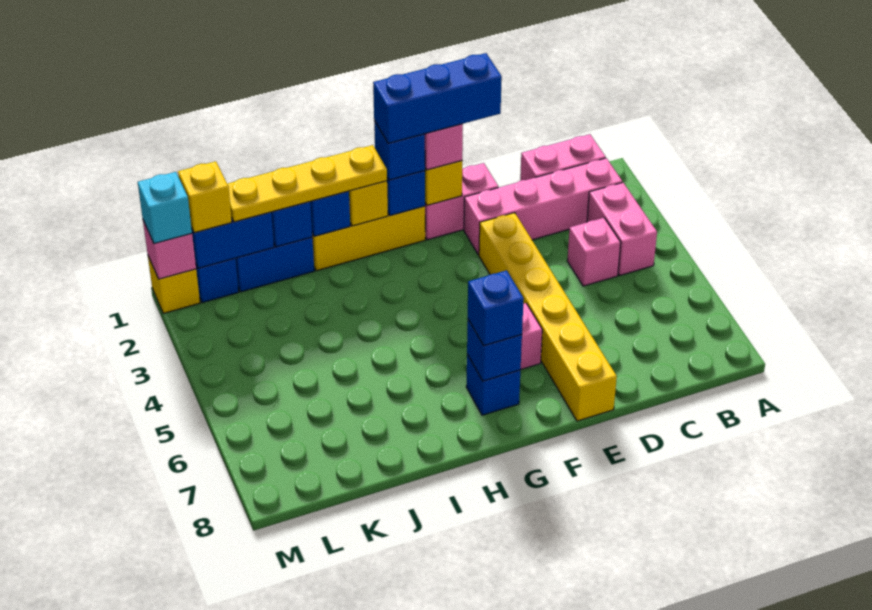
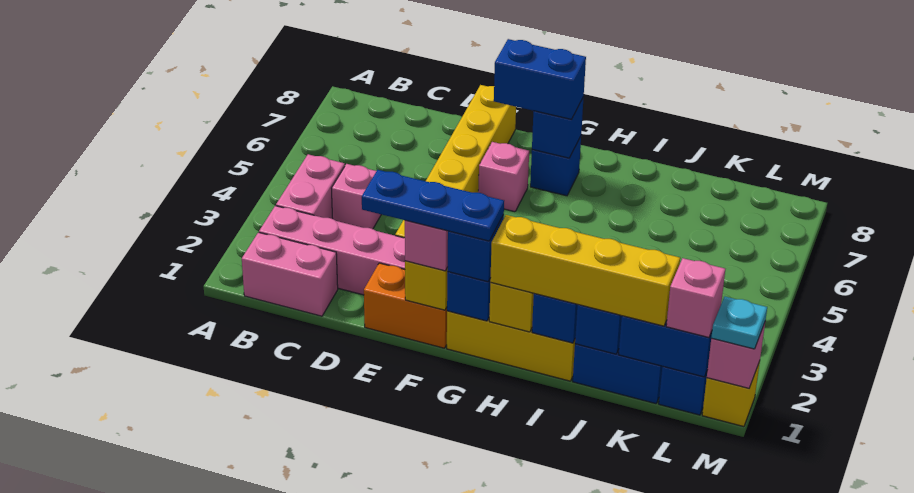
pink 1x2 brick [425,163,498,240] -> orange 1x2 brick [364,263,447,348]
blue 1x3 brick [373,53,502,143] -> blue 1x3 plate [362,170,504,241]
blue 1x1 brick [468,270,524,346] -> blue 1x2 brick [494,39,586,119]
yellow 1x4 plate [228,145,387,222] -> yellow 1x4 brick [490,215,680,326]
yellow 1x1 brick [178,161,232,233] -> pink 1x1 brick [666,258,725,338]
cyan 1x1 brick [138,172,192,244] -> cyan 1x1 plate [711,297,767,349]

